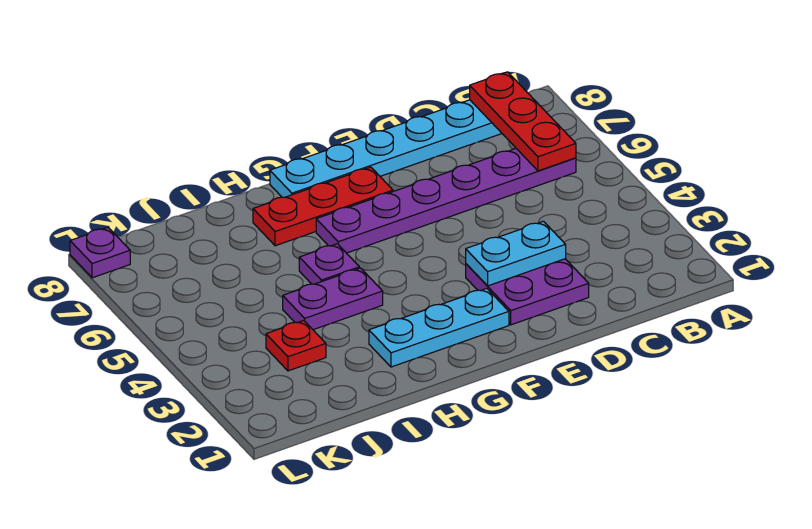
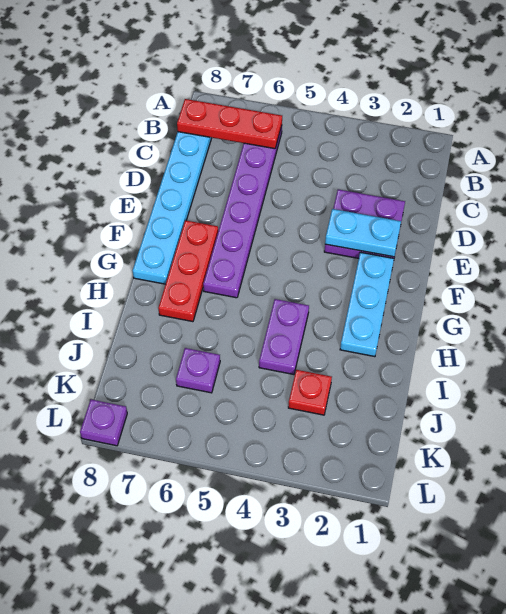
cyan 1x2 plate [466,221,566,286] -> cyan 1x2 plate turned to [325,209,401,257]
purple 1x1 plate [299,244,359,284] -> purple 1x1 plate moved to [176,348,220,393]

